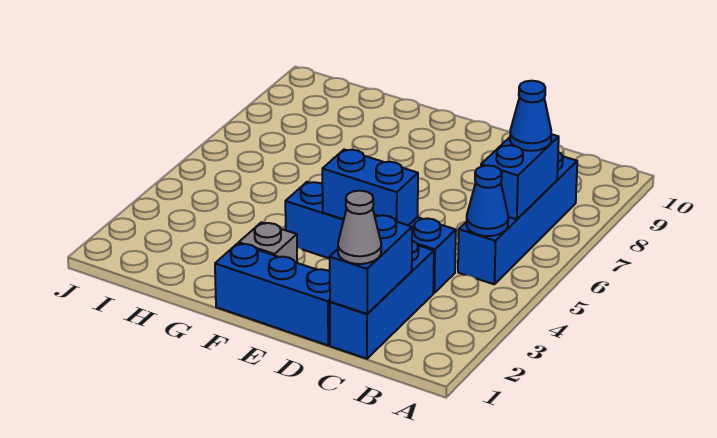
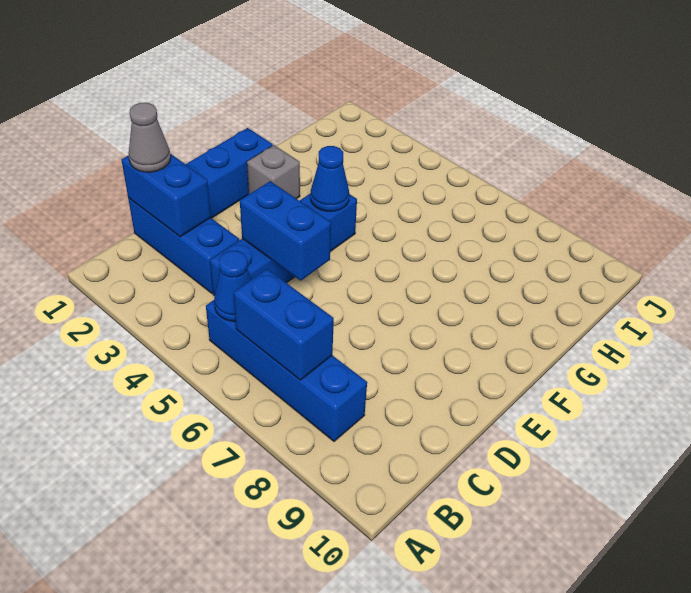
blue 1x1 cone [510,81,551,151] -> blue 1x1 cone moved to [311,146,349,211]
blue 1x2 brick [322,150,418,225] -> blue 1x2 brick turned to [240,181,331,281]

